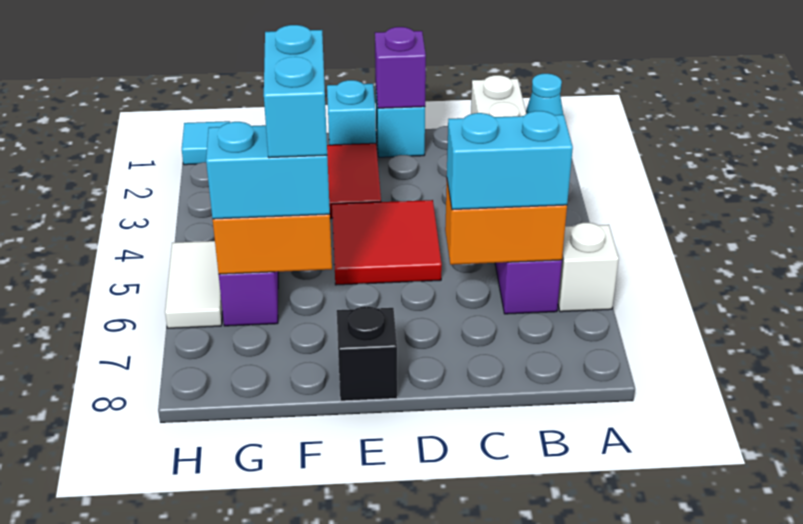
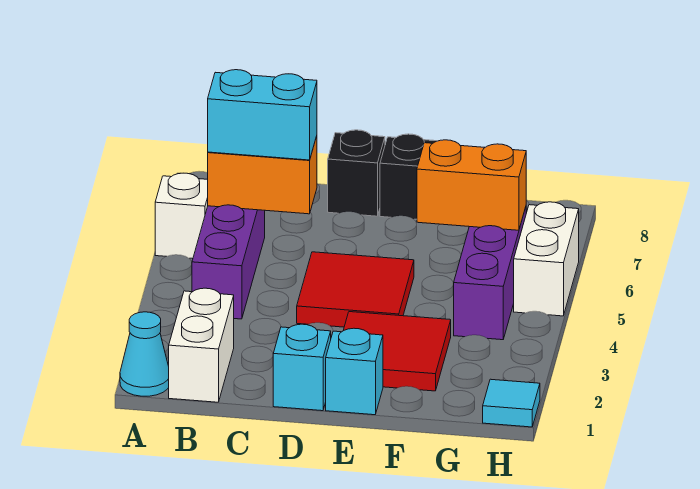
purple 1x1 brick [375,27,426,108] -> none
none -> black 1x1 brick [328,130,385,216]
cyan 1x2 brick [264,25,327,158] -> none
cyan 1x2 brick [206,122,330,219] -> none
white 1x2 tile [165,241,222,328] -> white 1x2 brick [514,202,579,316]

